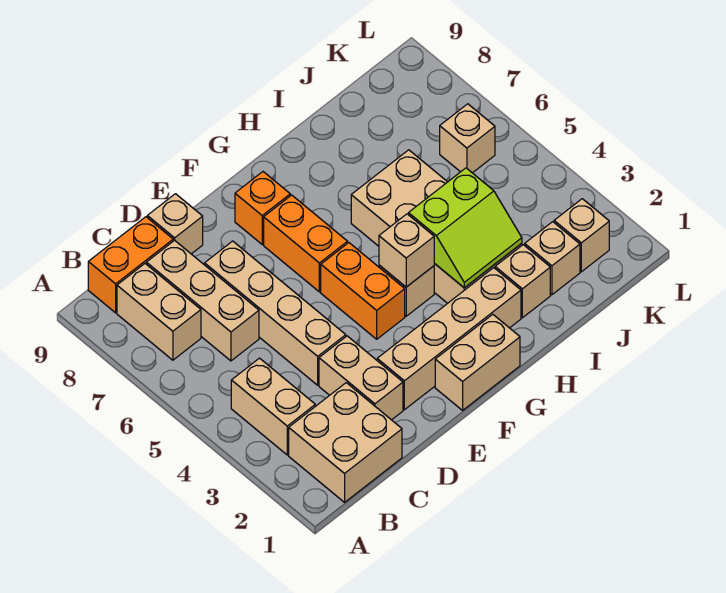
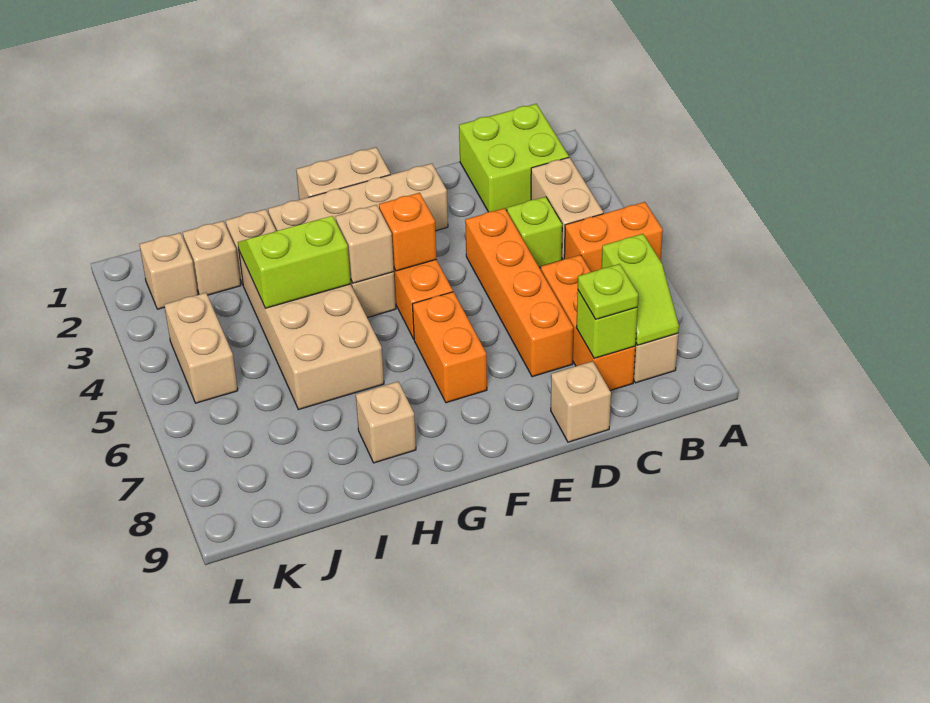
tan 2x2 brick [289,383,402,502] -> lime 2x2 brick [459,104,569,212]
none -> lime 1x2 slope [601,234,679,345]
orange 1x2 brick [88,217,173,313] -> orange 1x2 brick moved to [564,202,663,272]
none -> lime 1x1 brick [507,197,562,268]
tan 1x3 brick [146,240,259,361] -> orange 1x3 brick [541,255,635,391]
none -> lime 1x1 brick [576,291,638,359]
none -> lime 1x1 plate [578,264,638,319]
tan 1x2 brick [319,336,403,420] -> tan 1x2 brick moved to [164,293,238,403]
tan 1x4 brick [205,241,346,385] -> orange 1x4 brick [465,208,574,377]
orange 1x1 brick [235,172,290,244] -> orange 1x1 brick moved to [379,193,437,271]
tan 1x1 brick [440,104,495,173] -> tan 1x1 brick moved to [356,382,416,463]

